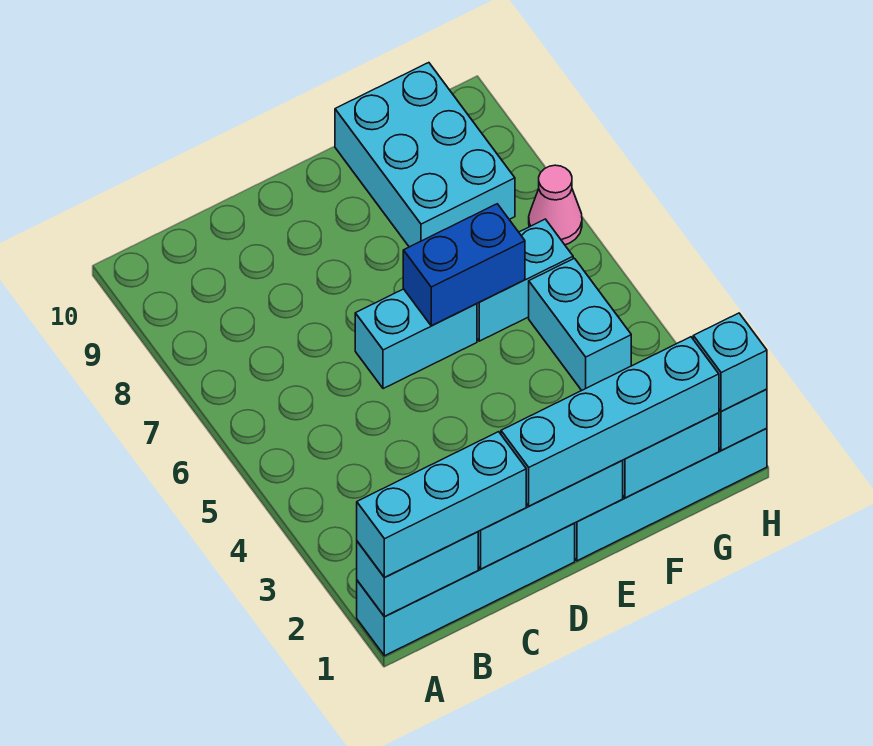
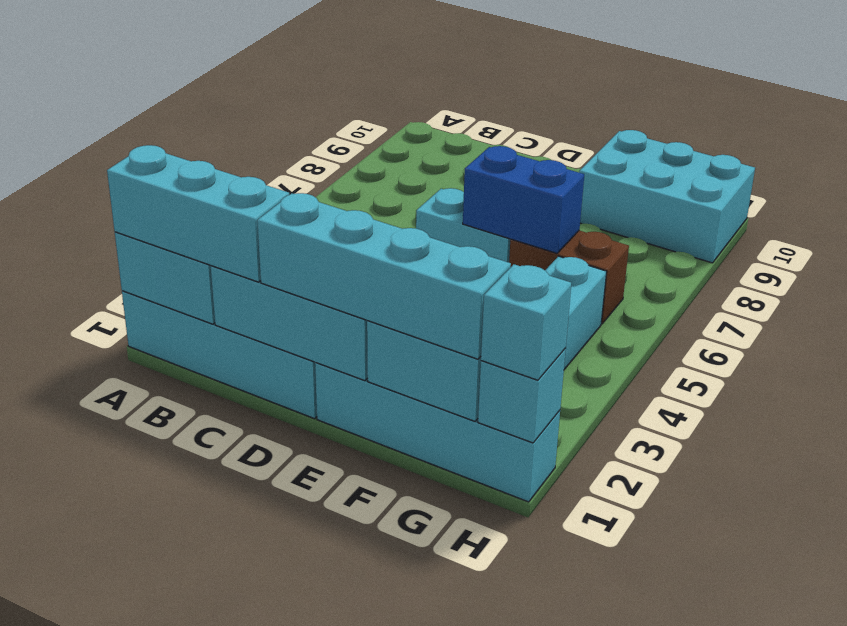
cyan 1x2 brick [477,219,573,341] -> brown 1x2 brick [509,230,629,324]
cyan 2x3 brick [335,63,515,247] -> cyan 2x3 brick turned to [579,130,755,263]
pink 1x1 cone [529,165,582,245] -> none

